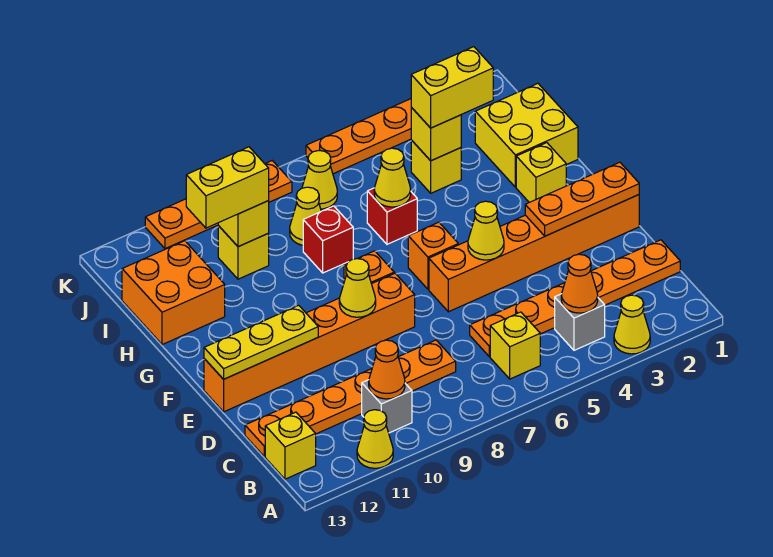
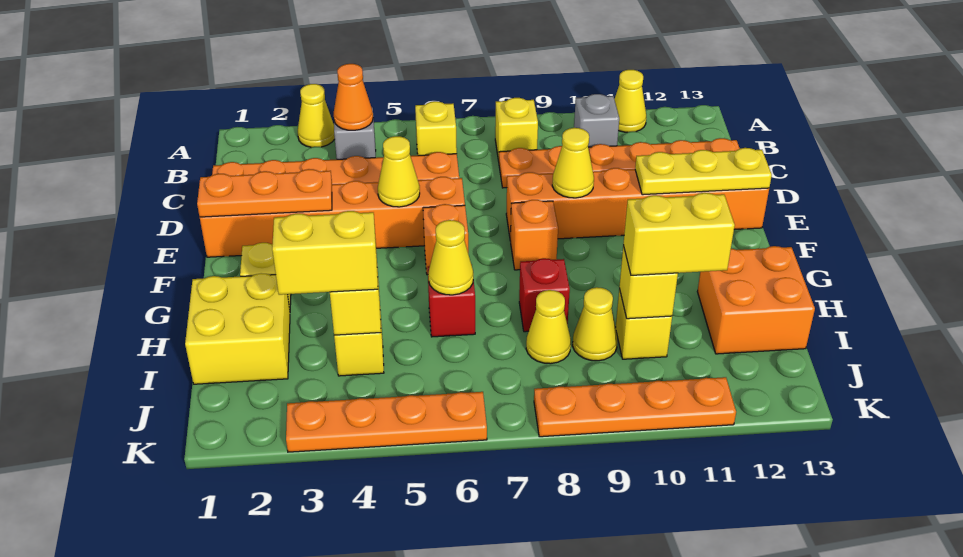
orange 1x1 cone [369,340,405,399] -> none
yellow 1x1 brick [265,412,316,479] -> yellow 1x1 brick moved to [495,98,538,161]
yellow 1x1 cone [302,151,337,209] -> yellow 1x1 cone moved to [573,287,617,361]

